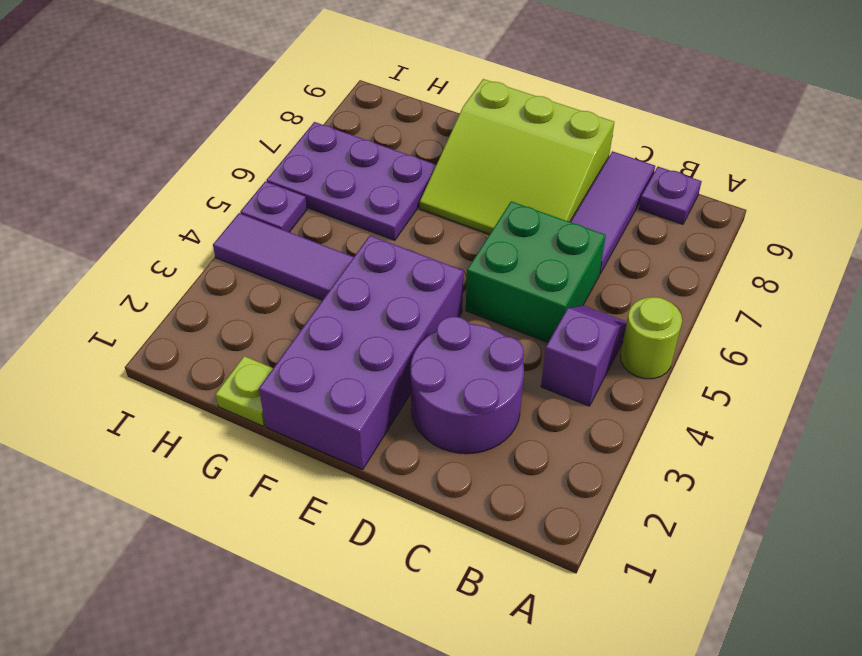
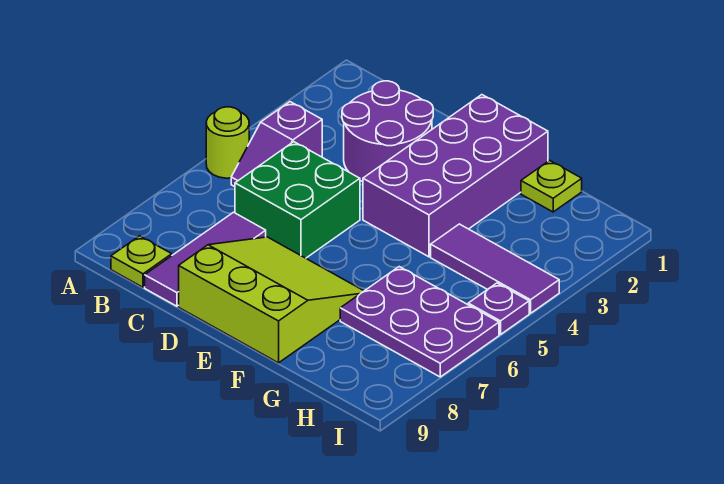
purple 1x1 plate [639,167,702,224] -> lime 1x1 plate [111,236,172,287]

